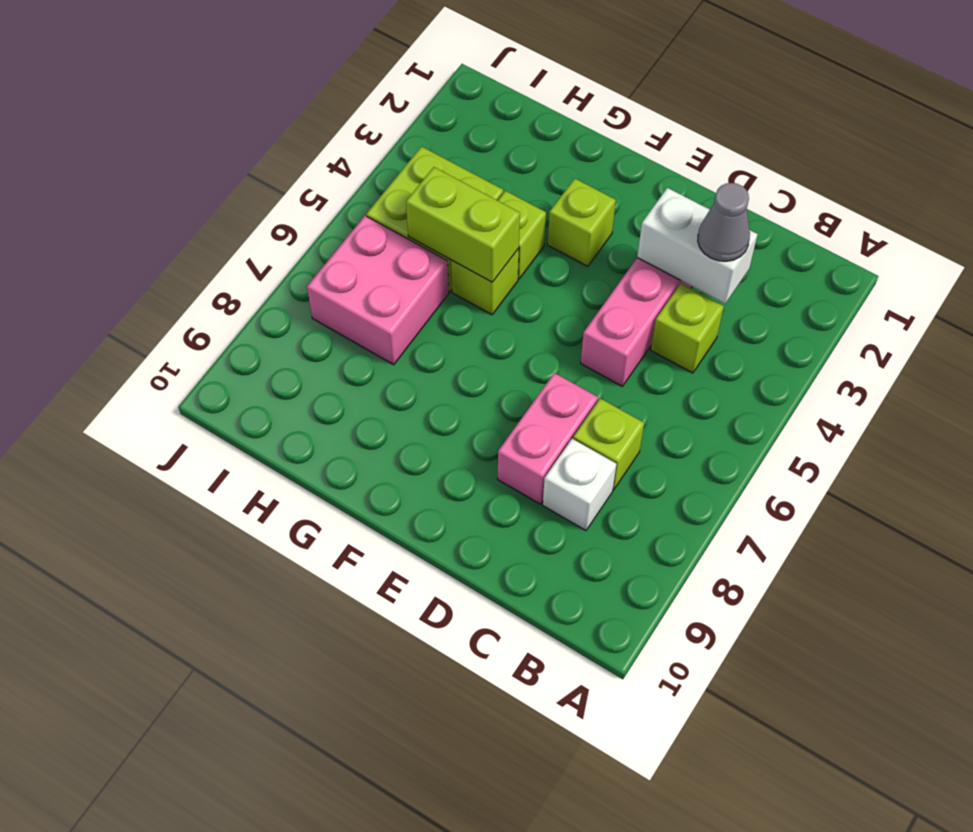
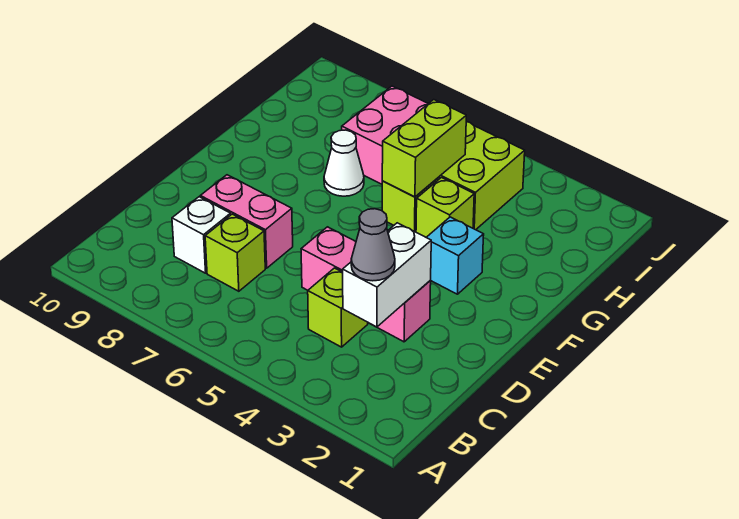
lime 1x1 brick [548,179,616,266] -> cyan 1x1 brick [426,217,484,294]
none -> white 1x1 cone [324,130,364,196]

